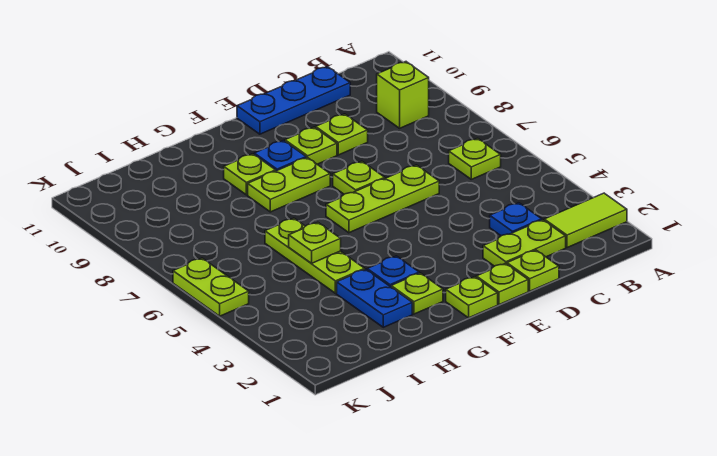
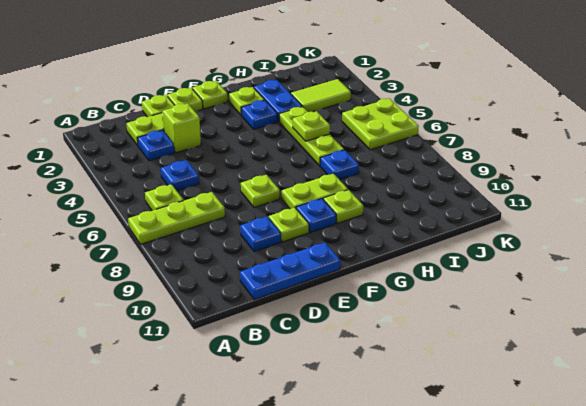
lime 1x2 tile [544,193,627,248] -> lime 1x2 tile moved to [291,79,351,112]
lime 1x1 brick [377,62,429,128] -> lime 1x1 brick moved to [163,103,201,153]
none -> blue 1x1 plate [161,160,199,191]
lime 1x3 plate [326,165,439,233] -> lime 1x3 plate moved to [128,192,225,244]
lime 1x1 plate [316,114,368,155] -> blue 1x1 plate [240,217,281,252]
none -> blue 1x1 plate [320,150,359,180]
lime 1x2 plate [173,258,249,316] -> lime 2x2 plate [342,98,419,150]

